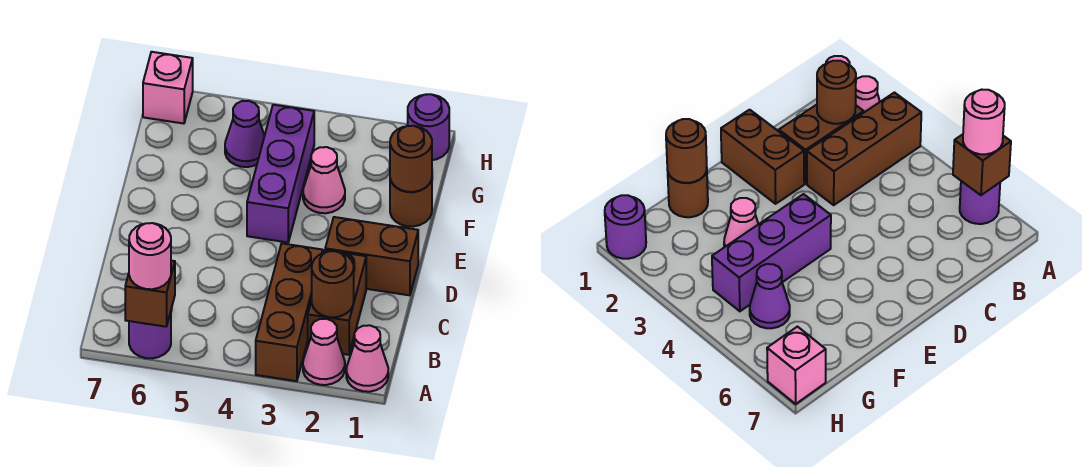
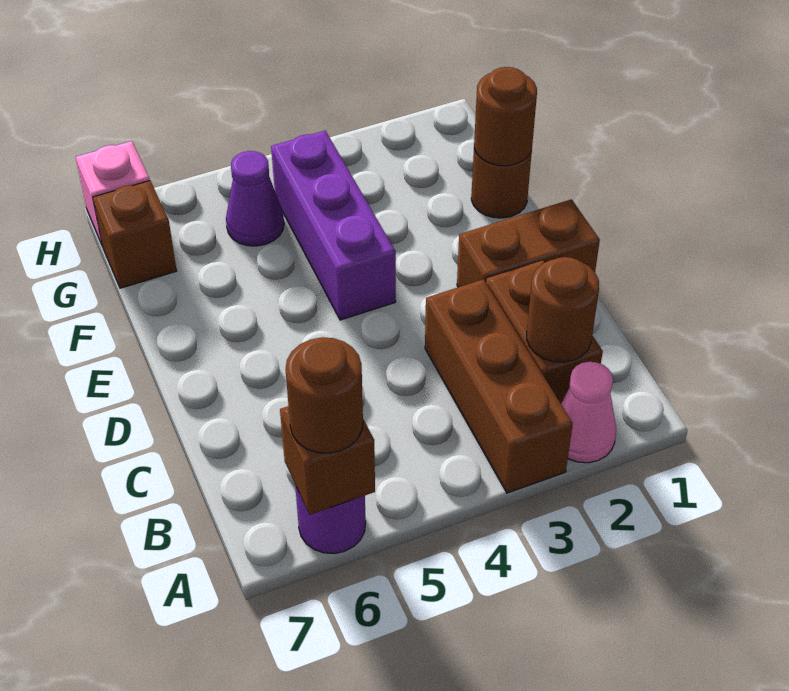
pink 1x1 cone [346,325,388,392] -> none
pink 1x1 round brick [129,223,171,289] -> brown 1x1 round brick [285,337,363,453]
pink 1x1 cone [303,147,345,213] -> none
none -> brown 1x1 brick [93,181,177,288]
purple 1x1 round brick [408,94,449,160] -> none

